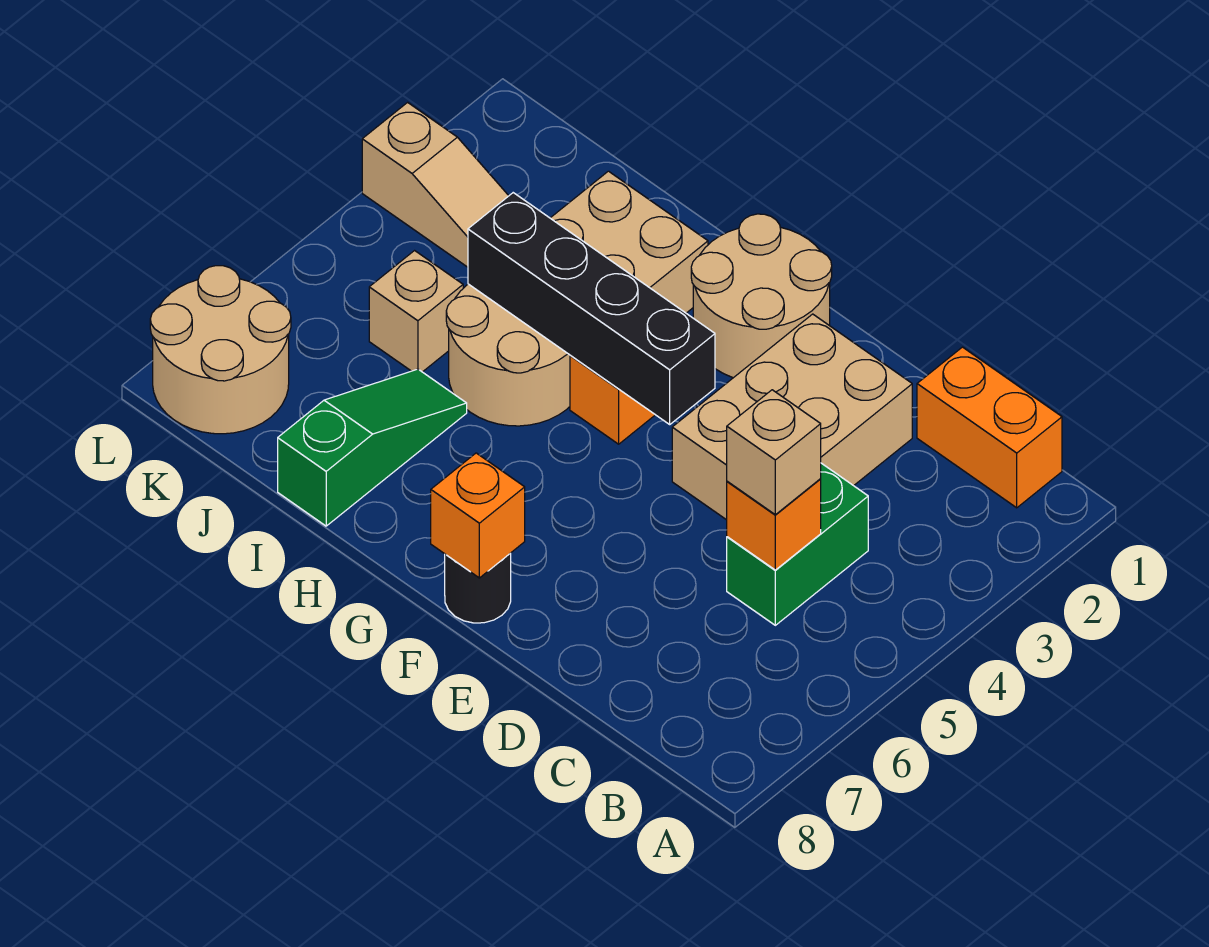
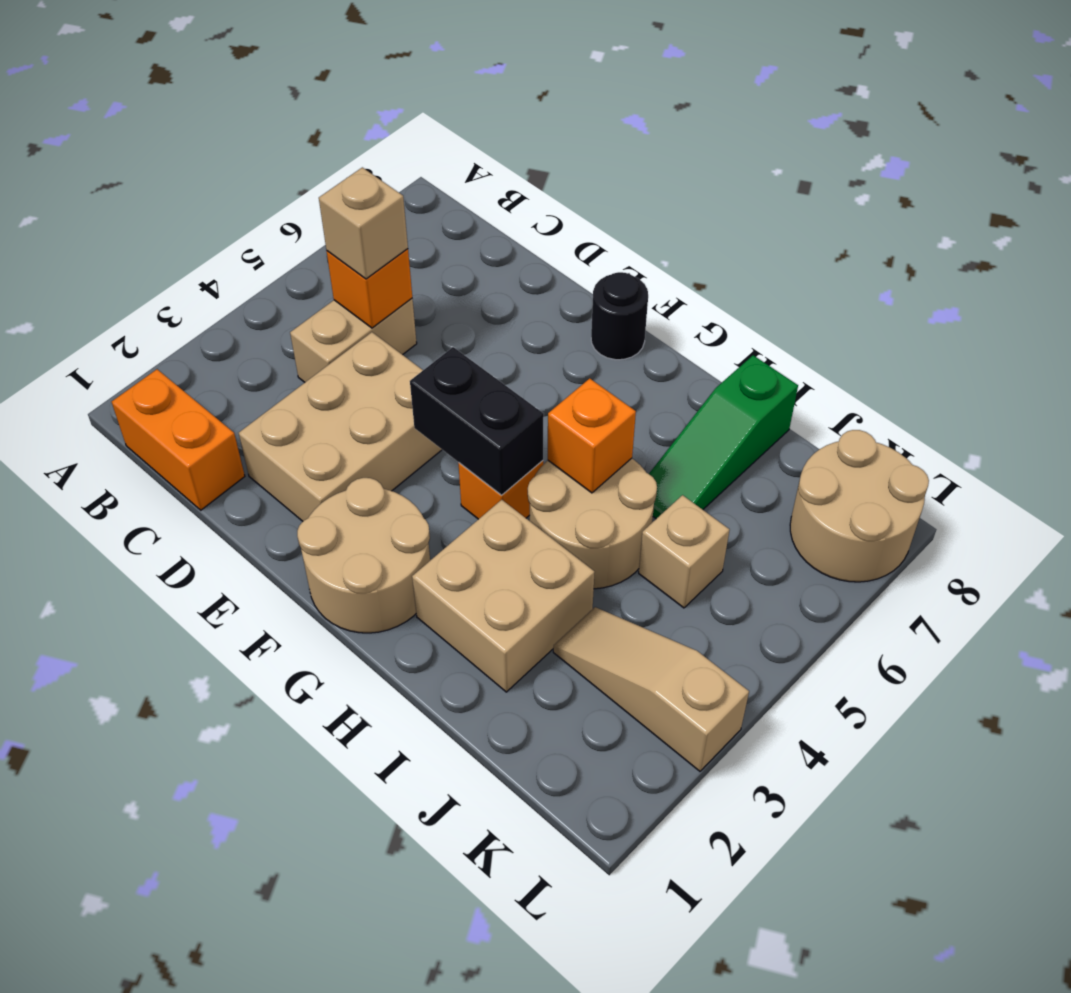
green 1x2 brick [727,463,868,625] -> tan 1x2 brick [290,299,417,382]
black 1x4 brick [468,193,715,424] -> black 1x2 brick [410,347,544,495]
orange 1x1 brick [431,453,525,578] -> orange 1x1 brick moved to [548,378,636,493]

